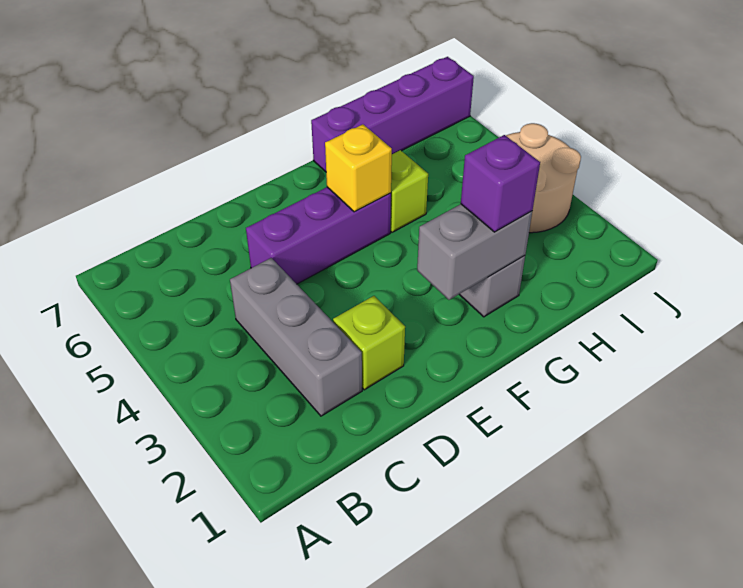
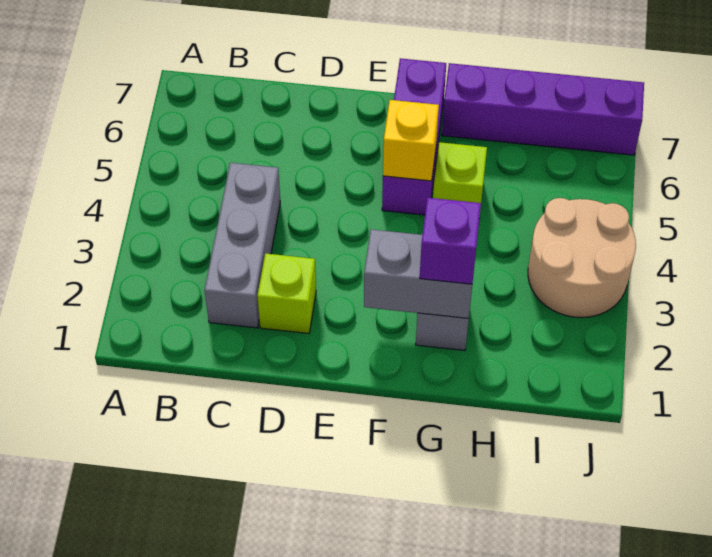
purple 1x3 brick [246,187,391,284] -> purple 1x3 brick turned to [382,58,446,215]

